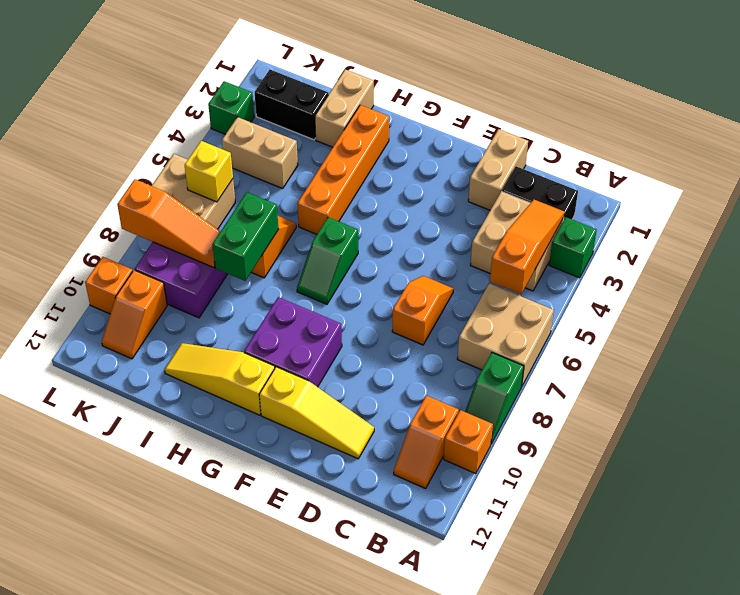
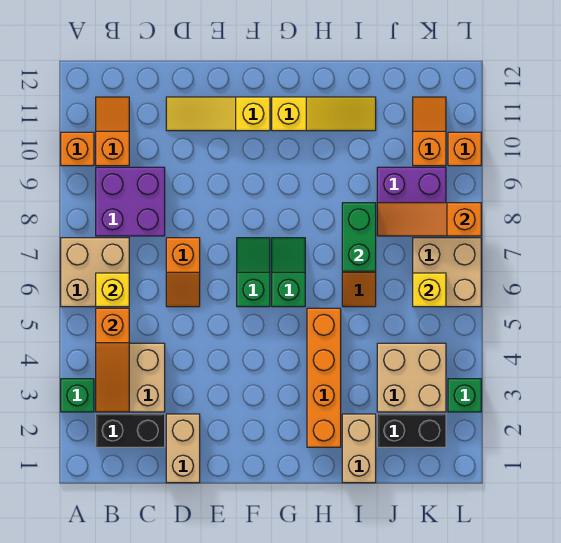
green 1x2 slope [465,353,524,444] -> green 1x2 slope moved to [237,238,270,307]
none -> yellow 1x1 brick [96,273,129,307]
purple 2x2 brick [244,297,342,387] -> purple 2x2 brick moved to [96,167,165,236]
tan 1x2 brick [222,117,298,189] -> tan 2x2 brick [377,343,446,412]

